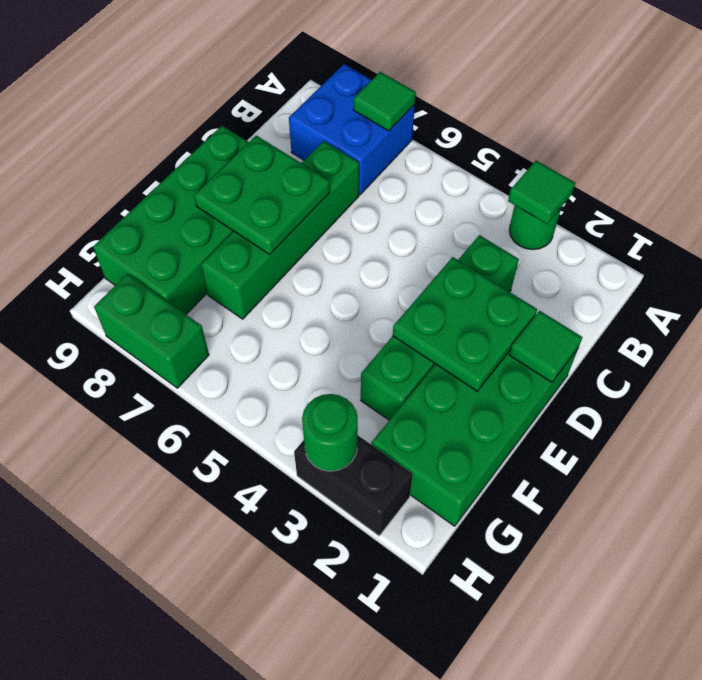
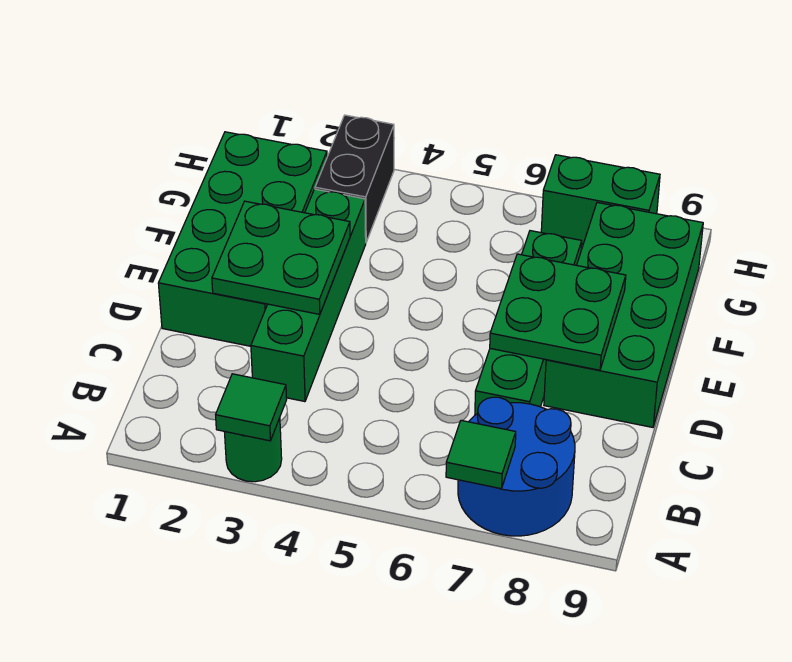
blue 2x2 brick [289,64,415,195] -> blue 2x2 round brick [458,397,575,536]
green 1x1 tile [509,311,582,382] -> none
black 1x2 brick [294,436,413,536] -> black 1x2 brick turned to [315,115,394,242]
green 1x1 round brick [302,394,358,471] -> none

